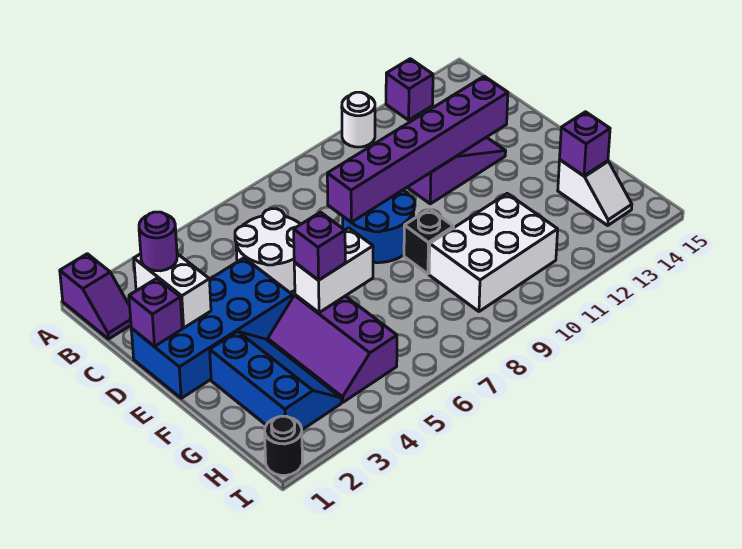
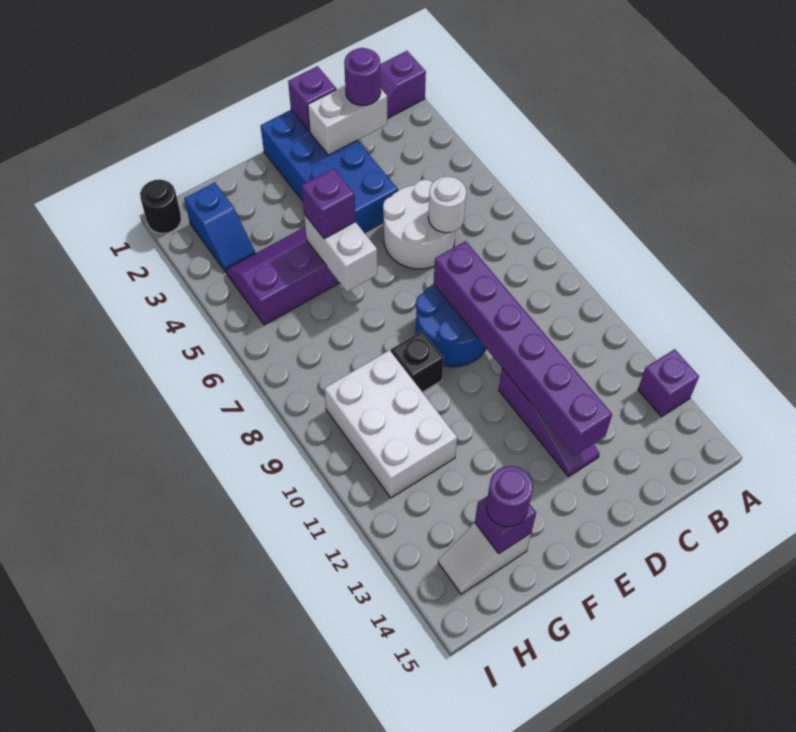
white 1x1 round brick [342,92,375,147] -> white 1x1 round brick moved to [428,177,466,233]
blue 2x3 slope [210,332,341,430] -> blue 1x2 slope [184,182,255,272]
none -> purple 1x1 round brick [486,466,533,527]

